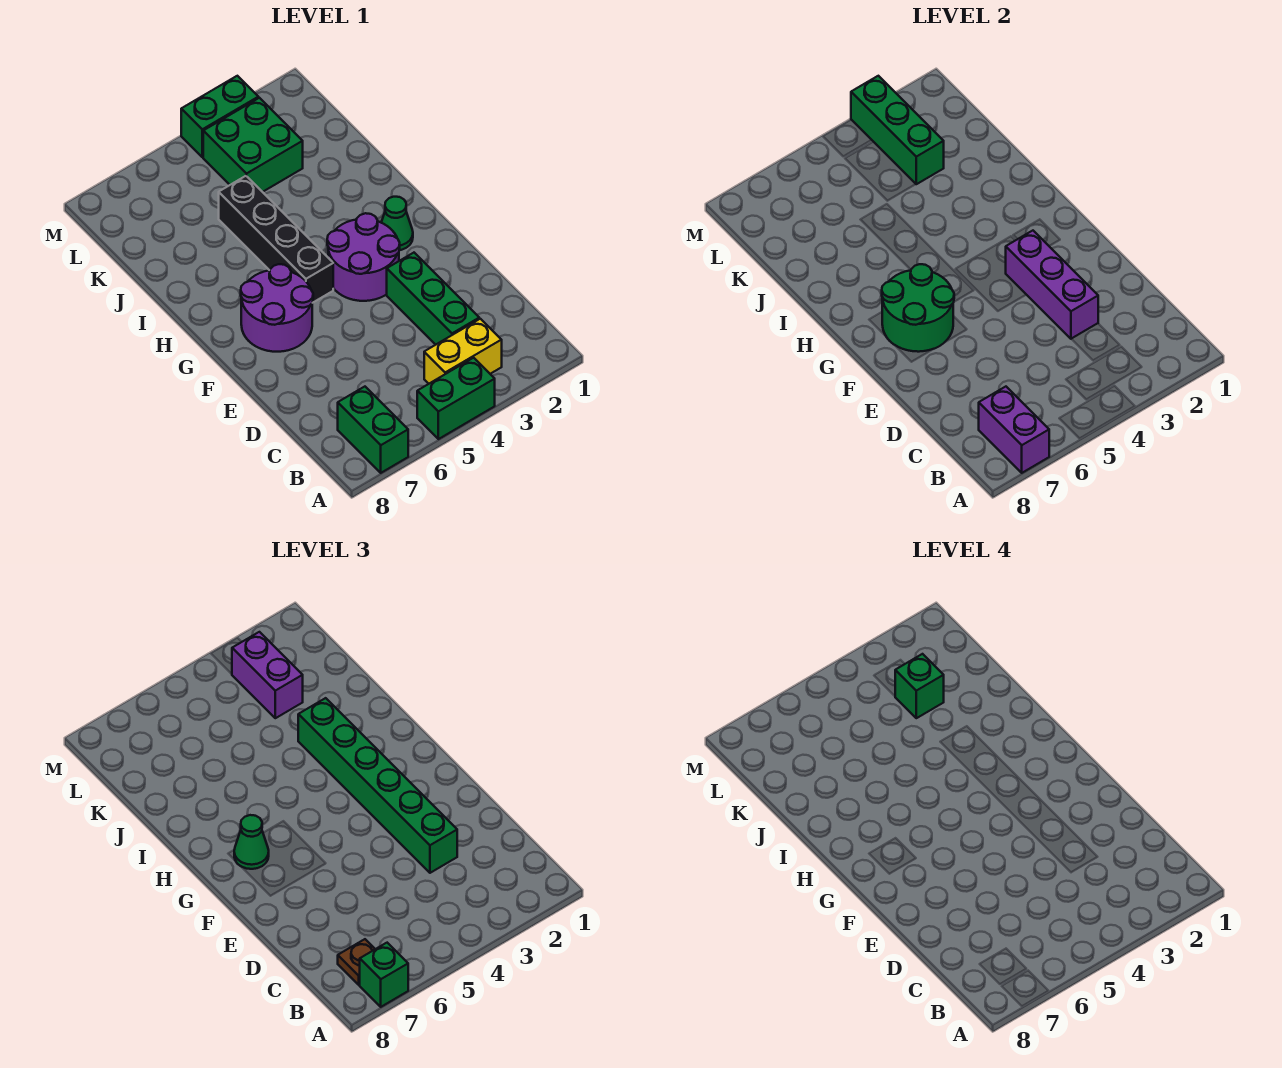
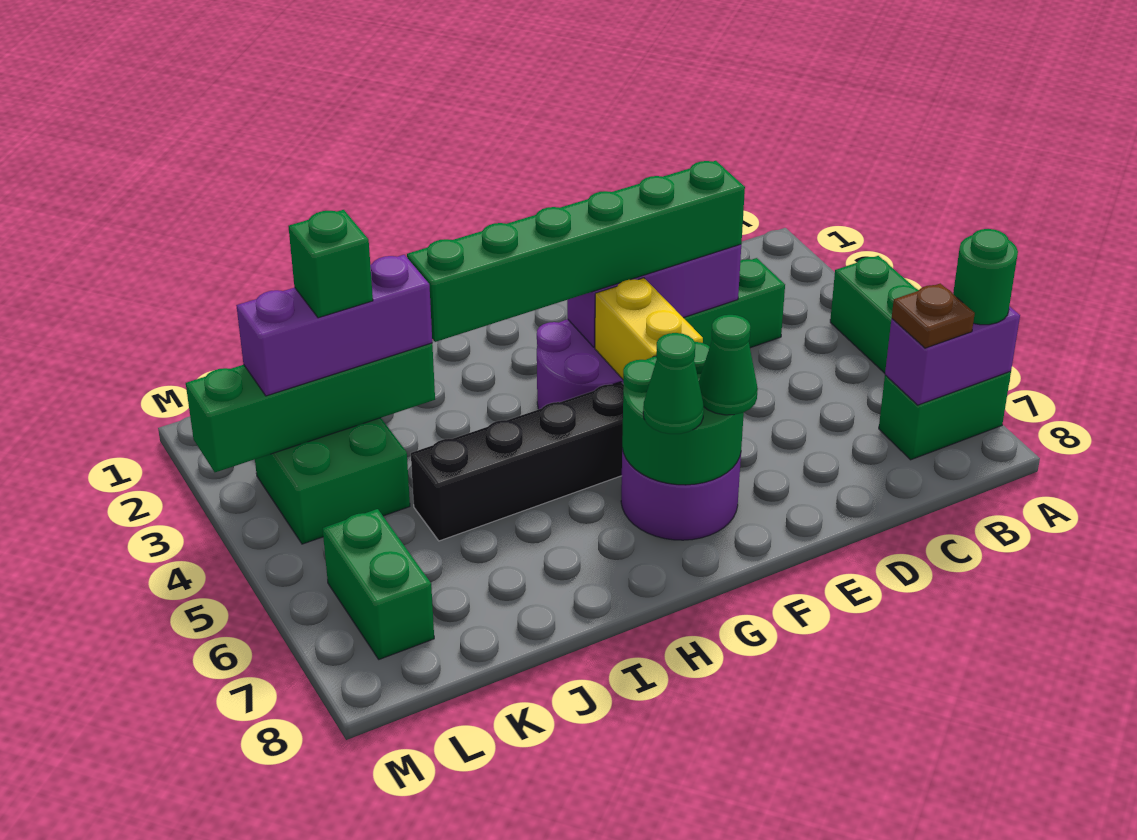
green 1x1 brick [359,943,408,1007] -> green 1x1 round brick [953,229,1018,325]
yellow 1x2 brick [424,319,502,384] -> yellow 1x2 brick moved to [595,278,703,379]
green 1x1 cone [381,197,413,250] -> green 1x1 cone moved to [699,315,758,415]
green 1x3 brick [851,76,944,184] -> green 1x4 brick [186,343,435,472]
purple 1x2 brick [232,632,303,718] -> purple 1x3 brick [236,255,432,396]
green 1x2 brick [181,76,259,157] -> green 1x2 brick moved to [323,509,434,659]

